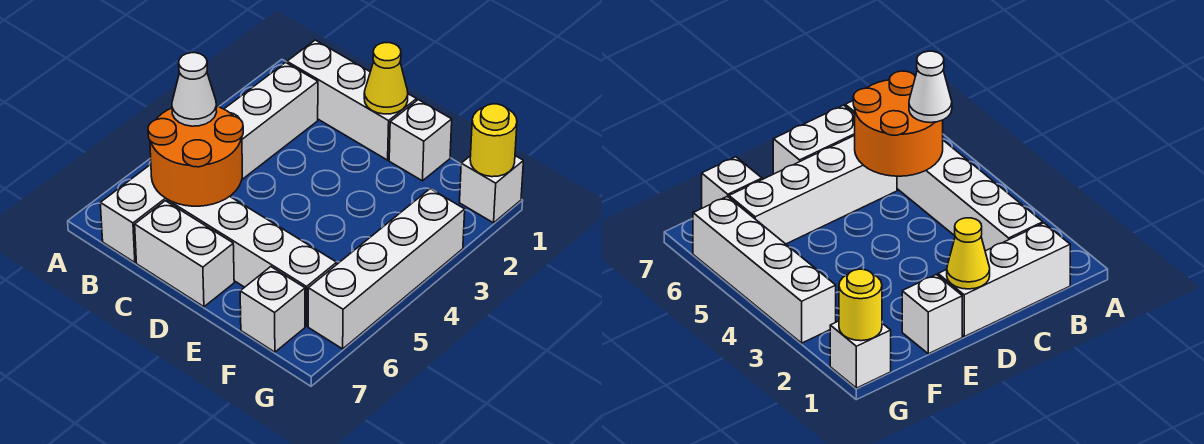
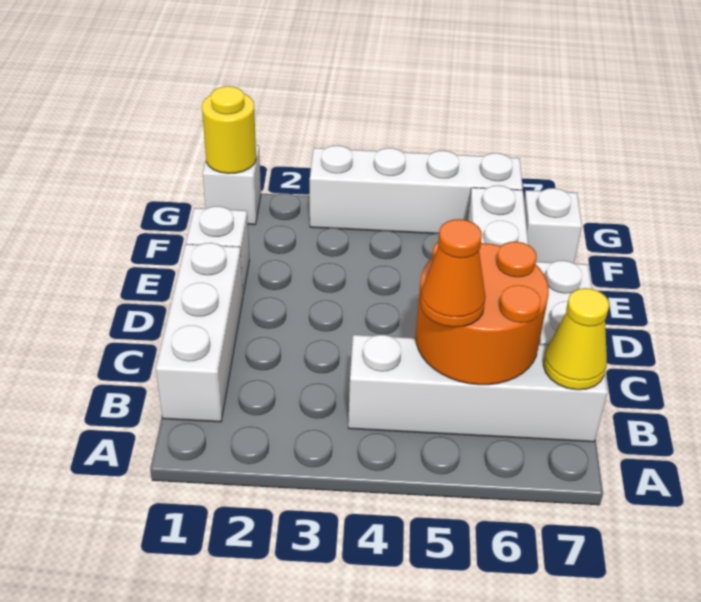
white 1x6 brick [100,63,318,263] -> white 1x4 brick [348,335,608,442]
white 1x1 cone [172,53,217,126] -> orange 1x1 cone [420,219,486,327]
yellow 1x1 cone [364,43,408,114] -> yellow 1x1 cone moved to [543,288,609,390]

